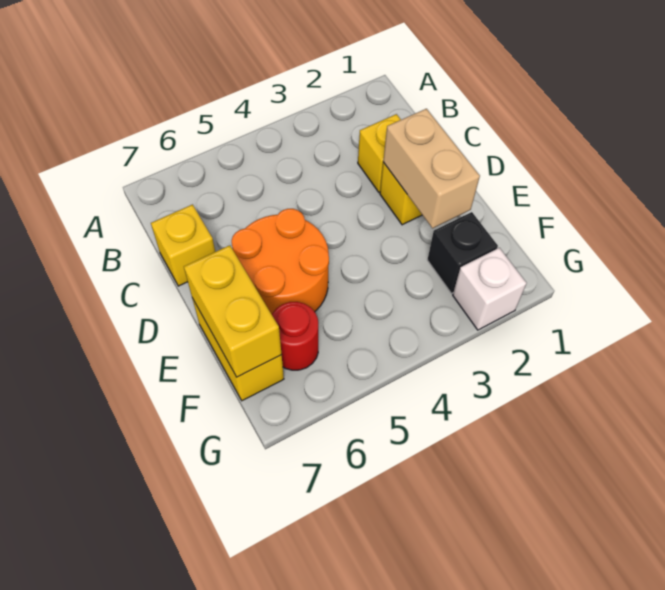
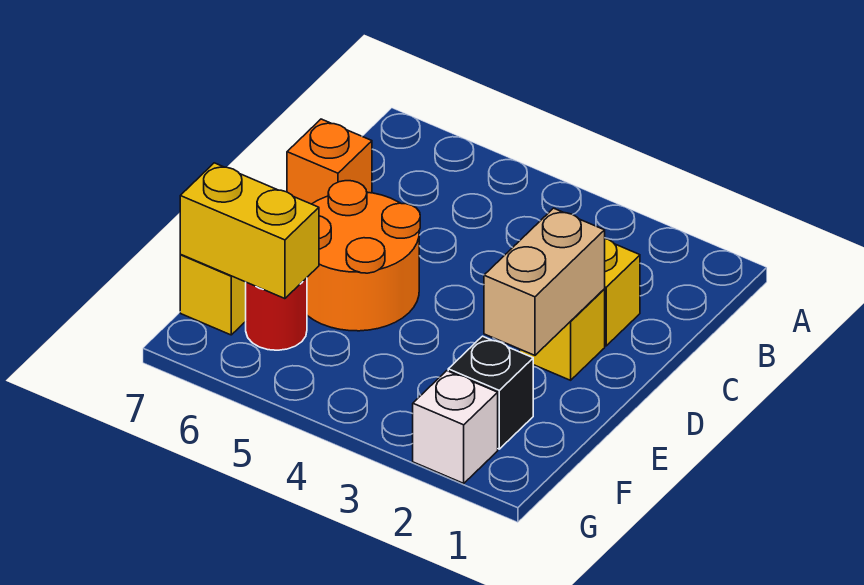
yellow 1x1 brick [151,205,215,286] -> orange 1x1 brick [287,119,372,204]
yellow 1x2 brick [184,245,282,377] -> yellow 1x2 brick turned to [180,163,319,299]

